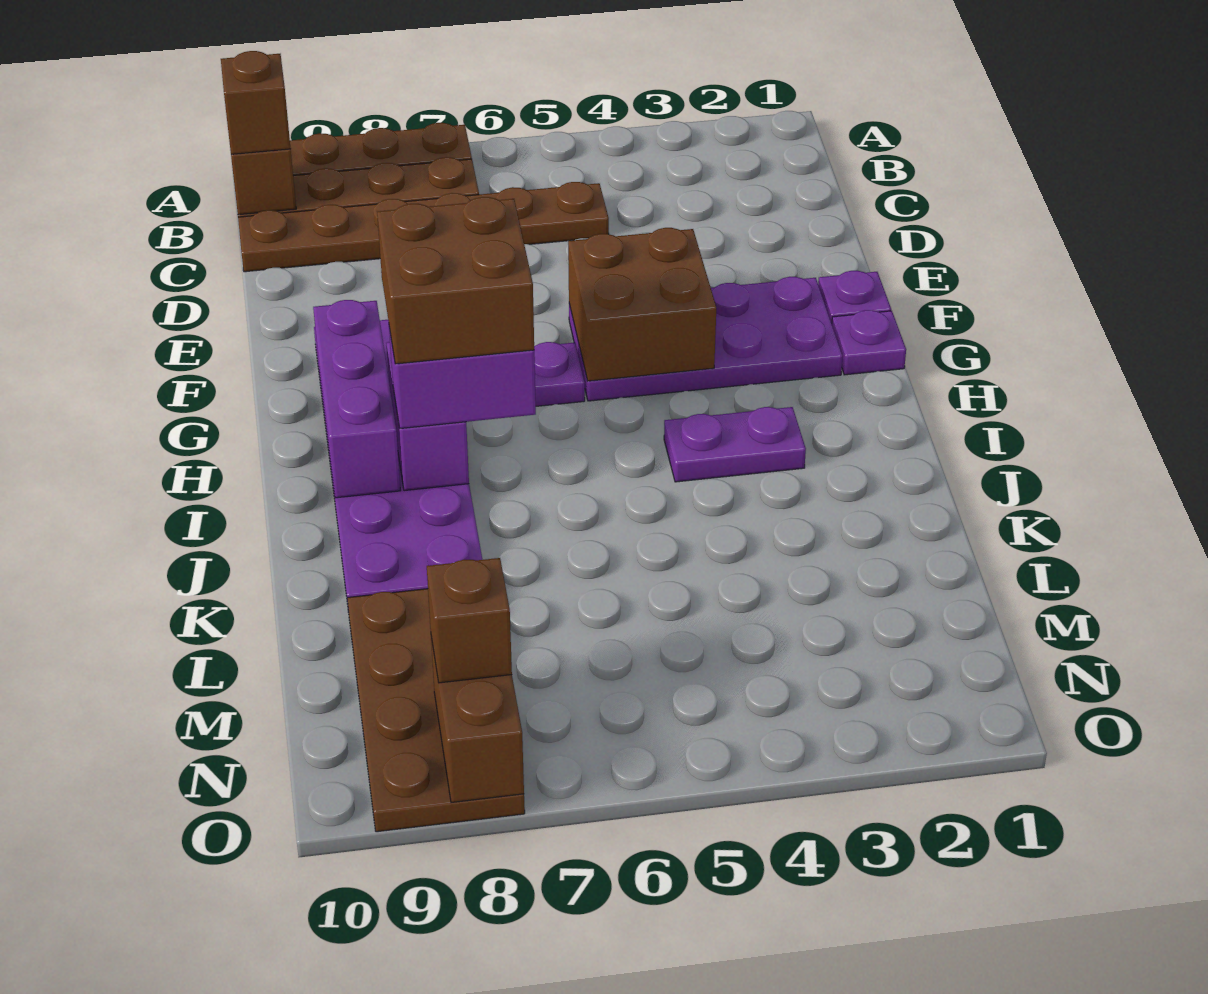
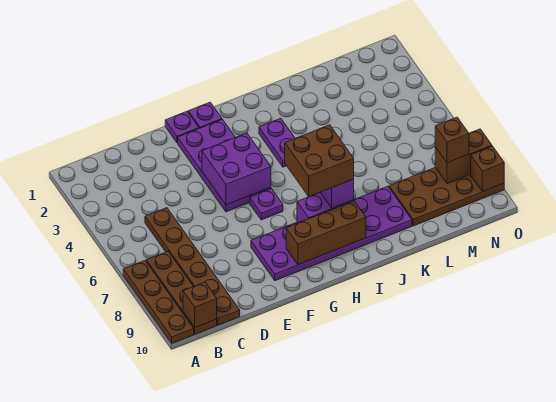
brown 1x1 brick [221,51,291,154] -> brown 1x1 brick moved to [471,146,504,192]
brown 2x2 brick [568,228,716,381] -> purple 2x2 brick [202,133,271,205]
purple 1x3 brick [313,300,401,498] -> brown 1x3 brick [286,201,366,265]

